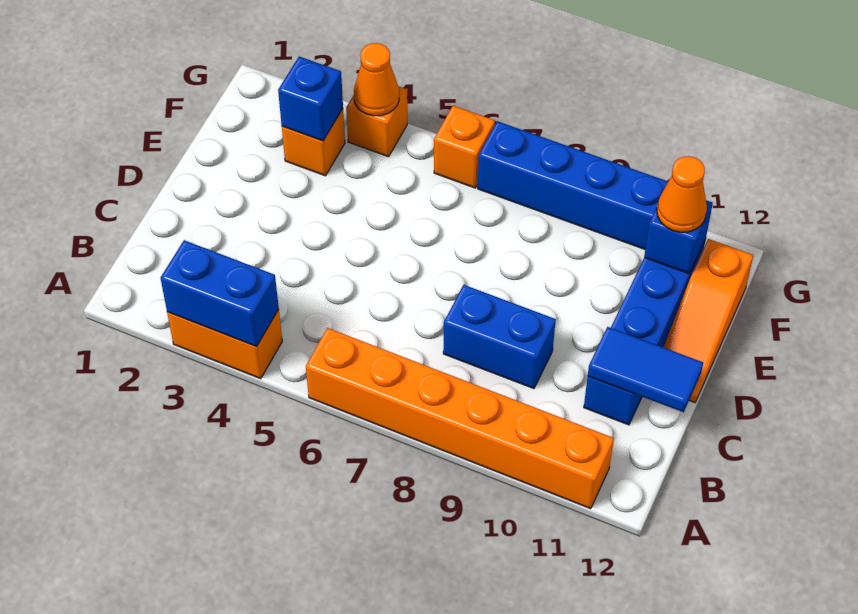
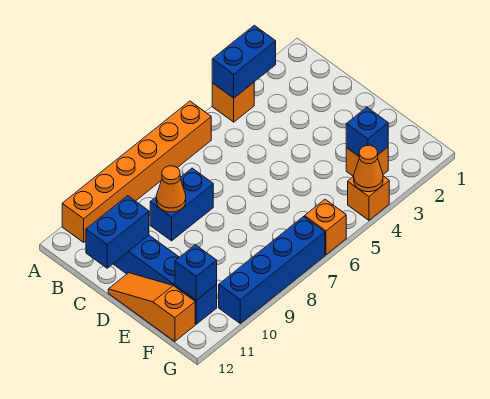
orange 1x2 brick [167,309,282,379] -> orange 1x1 brick [212,83,254,122]
blue 1x2 tile [588,327,703,412] -> blue 1x2 brick [86,196,149,268]
orange 1x1 cone [657,156,707,232] -> orange 1x1 cone moved to [156,166,186,212]

